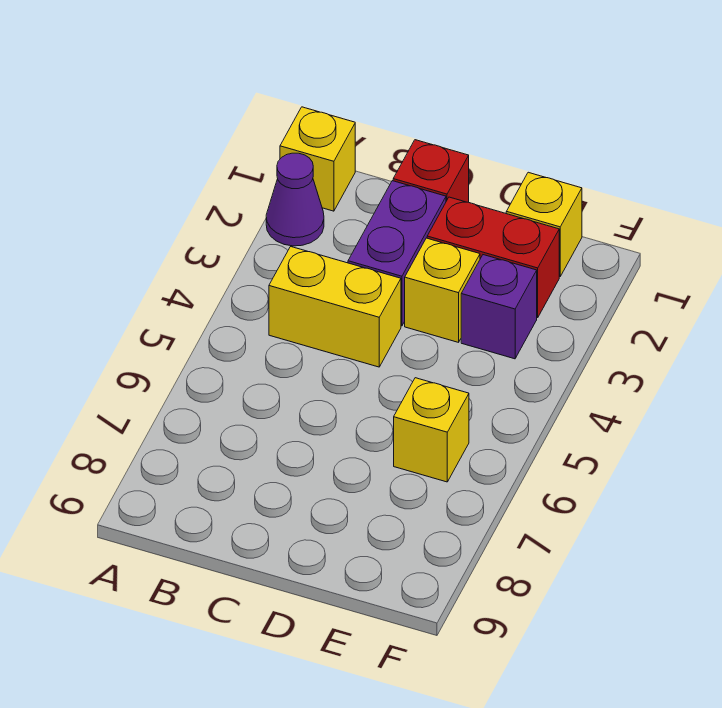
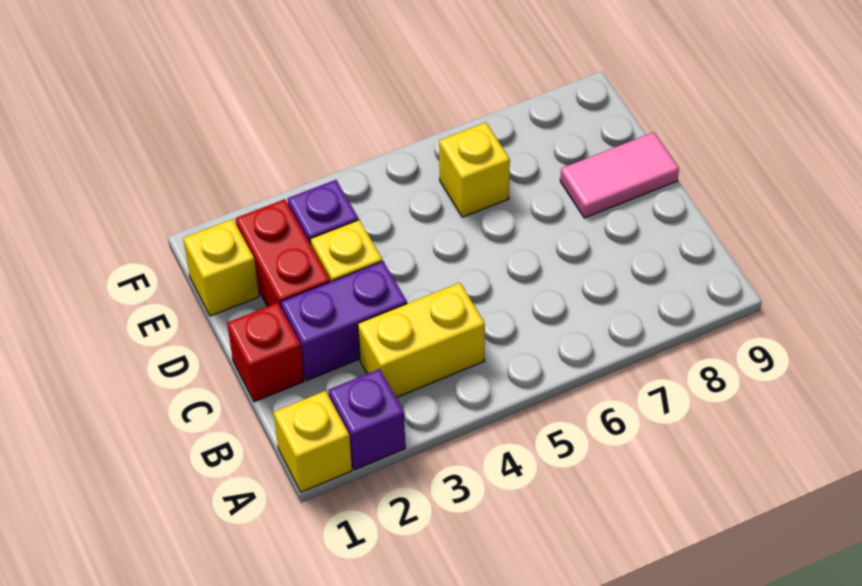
purple 1x1 cone [266,153,324,246] -> purple 1x1 brick [328,369,405,470]
yellow 1x2 brick [269,247,401,367] -> yellow 1x2 brick turned to [358,283,485,398]
none -> pink 1x2 tile [560,132,679,218]

